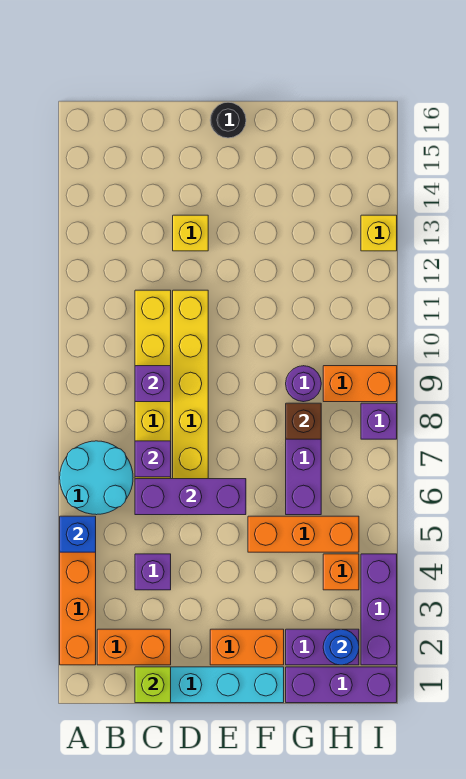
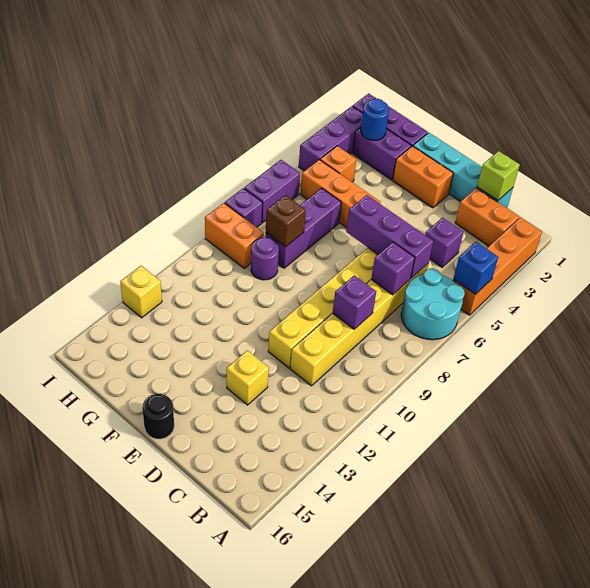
none -> purple 1x2 brick [244,160,300,223]

